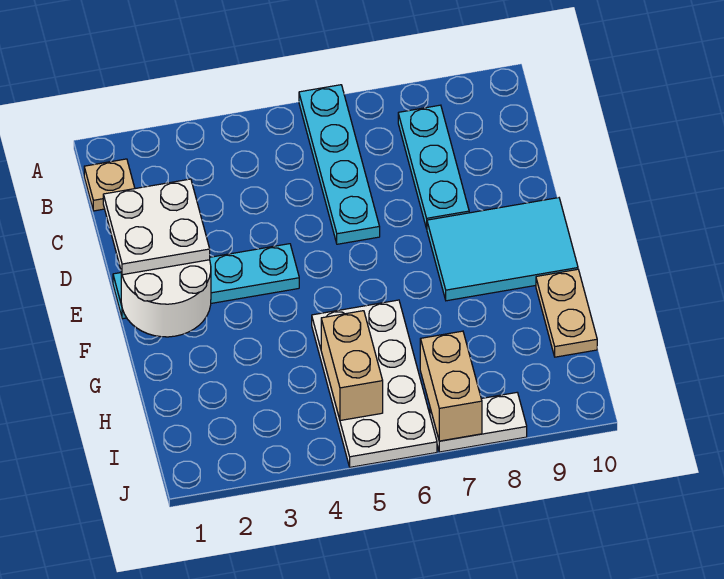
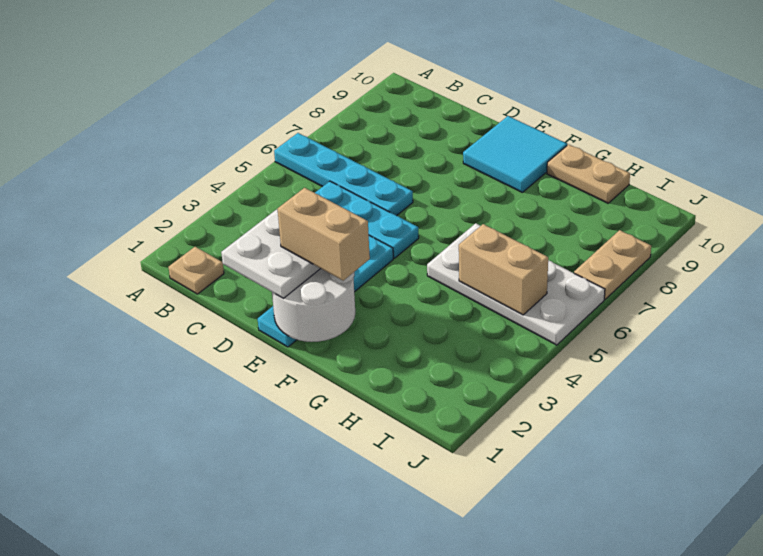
cyan 1x3 plate [398,105,469,229] -> cyan 1x3 plate moved to [315,181,419,258]
cyan 2x3 tile [427,198,578,301] -> cyan 2x2 tile [463,116,567,192]
tan 1x2 brick [420,331,482,441] -> tan 1x2 brick moved to [278,188,370,281]
white 1x2 plate [430,393,527,452] -> tan 1x2 plate [574,230,651,299]

